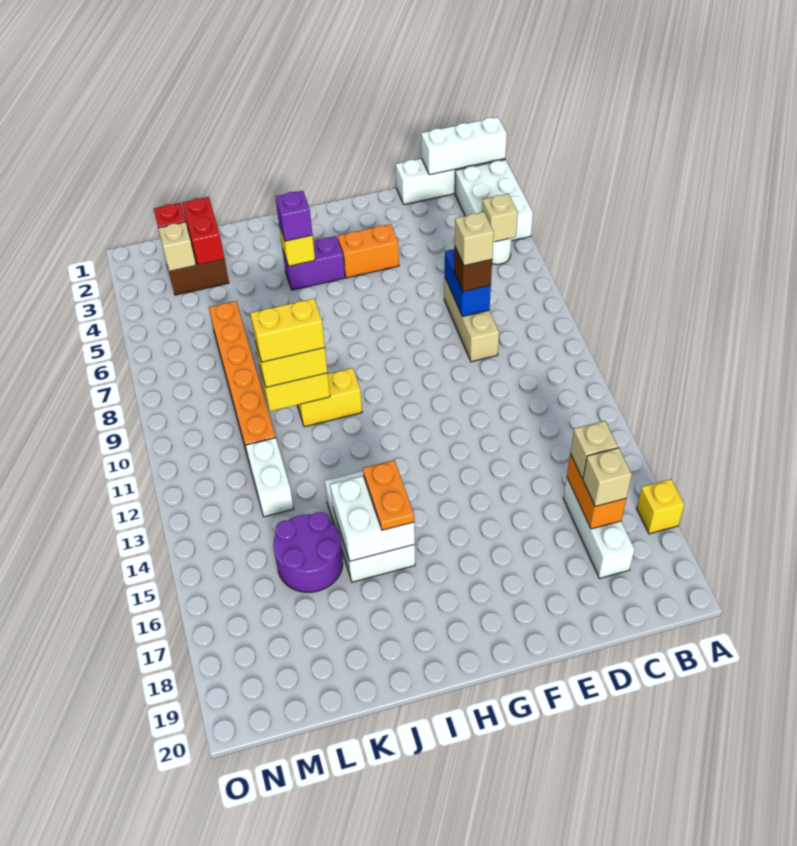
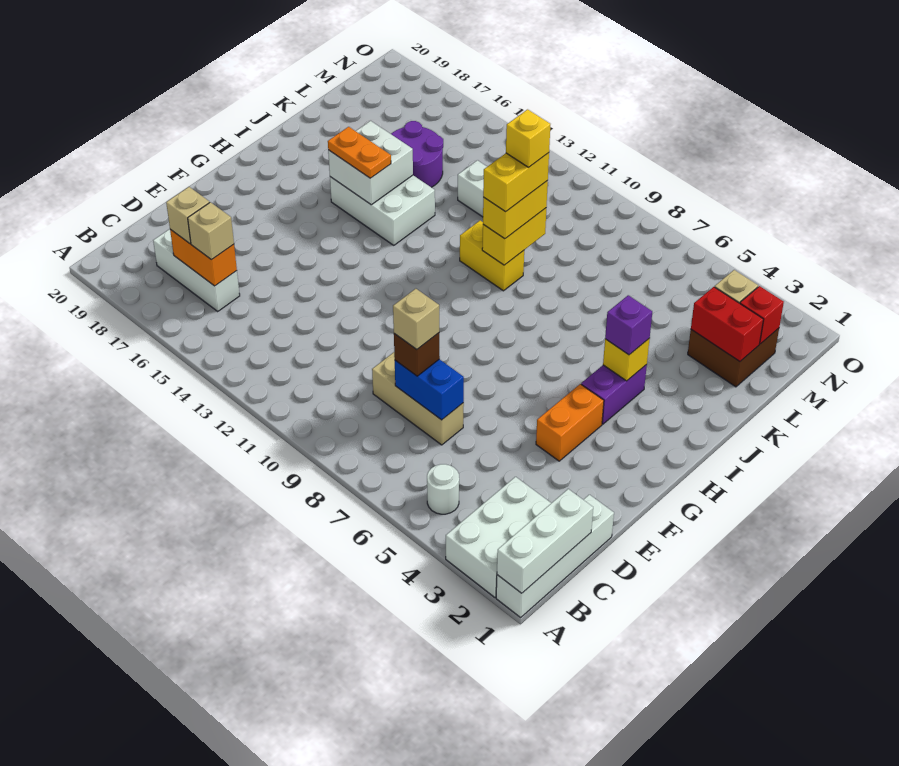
white 2x3 brick [455,160,533,241] -> white 2x3 brick turned to [446,477,551,597]
yellow 1x1 brick [637,479,684,534] -> yellow 1x1 brick moved to [506,109,550,168]
tan 1x1 brick [482,194,518,242] -> none
yellow 1x2 brick [297,368,362,427] -> yellow 1x2 brick turned to [460,221,524,291]
orange 1x6 brick [209,301,276,460] -> none

